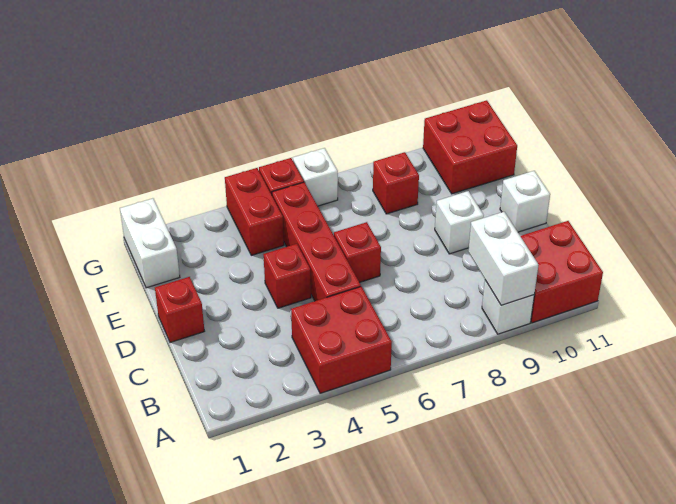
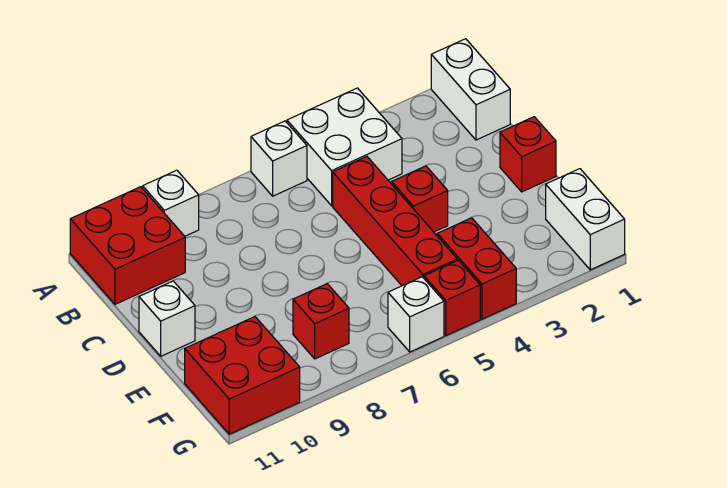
red 2x2 brick [291,286,392,393] -> white 2x2 brick [287,88,402,206]
white 1x2 brick [468,212,538,305] -> white 1x2 brick moved to [431,39,510,140]
red 1x1 brick [334,222,381,282] -> none
white 1x1 brick [435,191,484,254] -> white 1x1 brick moved to [251,121,307,196]

